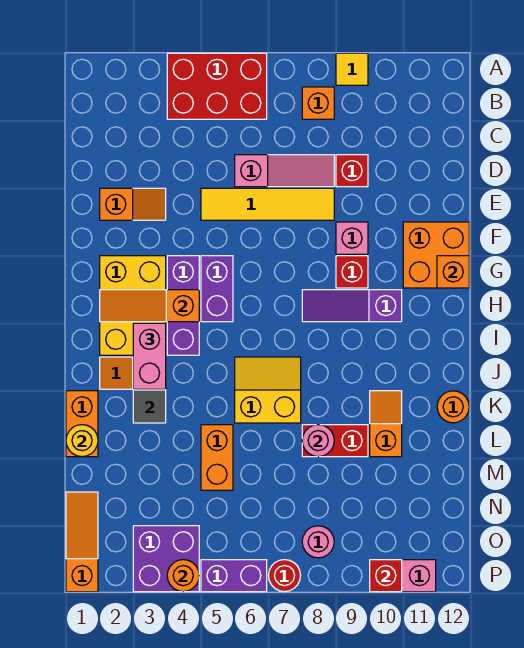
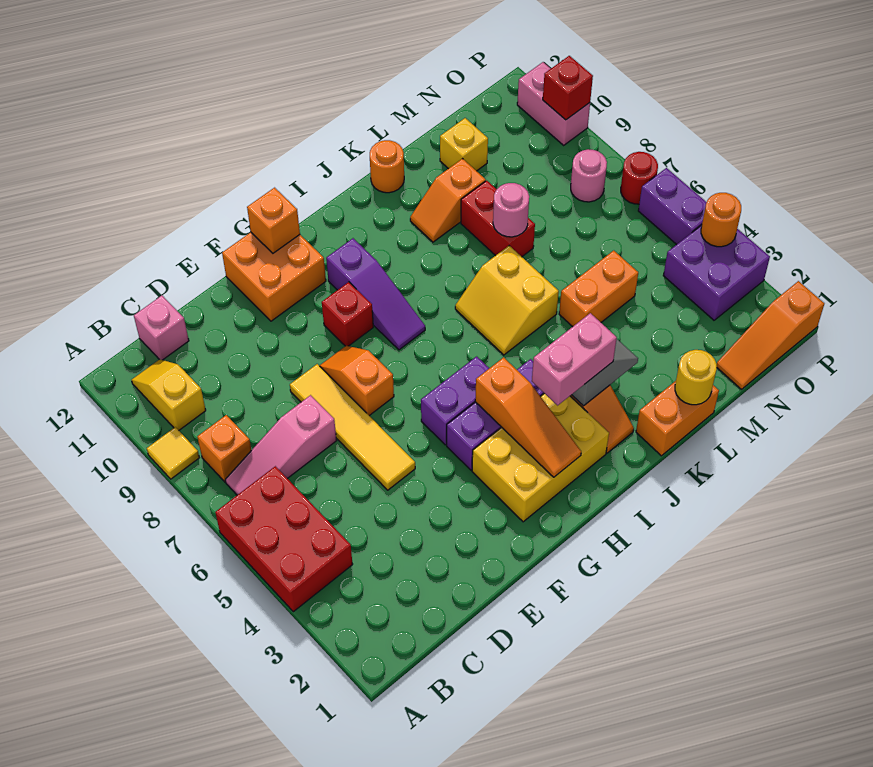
none -> yellow 1x2 slope [132,359,206,430]
pink 1x3 slope [235,155,334,187] -> pink 1x3 slope turned to [225,395,336,495]
red 1x1 brick [336,155,368,187] -> none
orange 1x2 slope [100,188,166,220] -> orange 1x2 slope moved to [319,346,394,416]
pink 1x1 brick [336,222,368,254] -> pink 1x1 brick moved to [134,296,189,360]
none -> yellow 1x1 brick [440,118,488,171]

